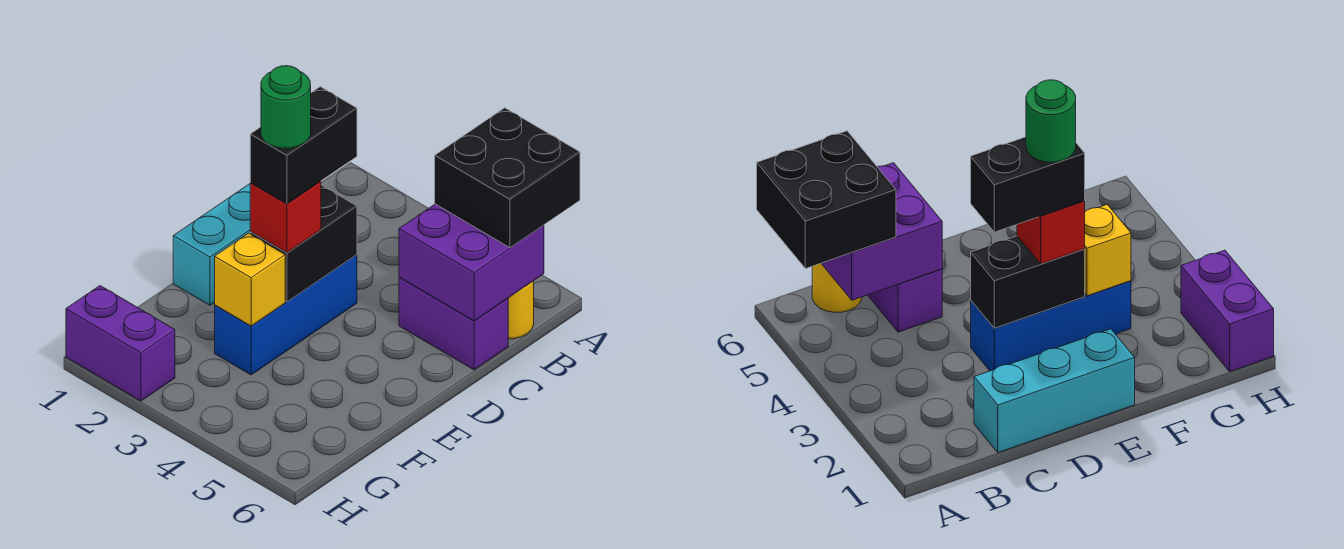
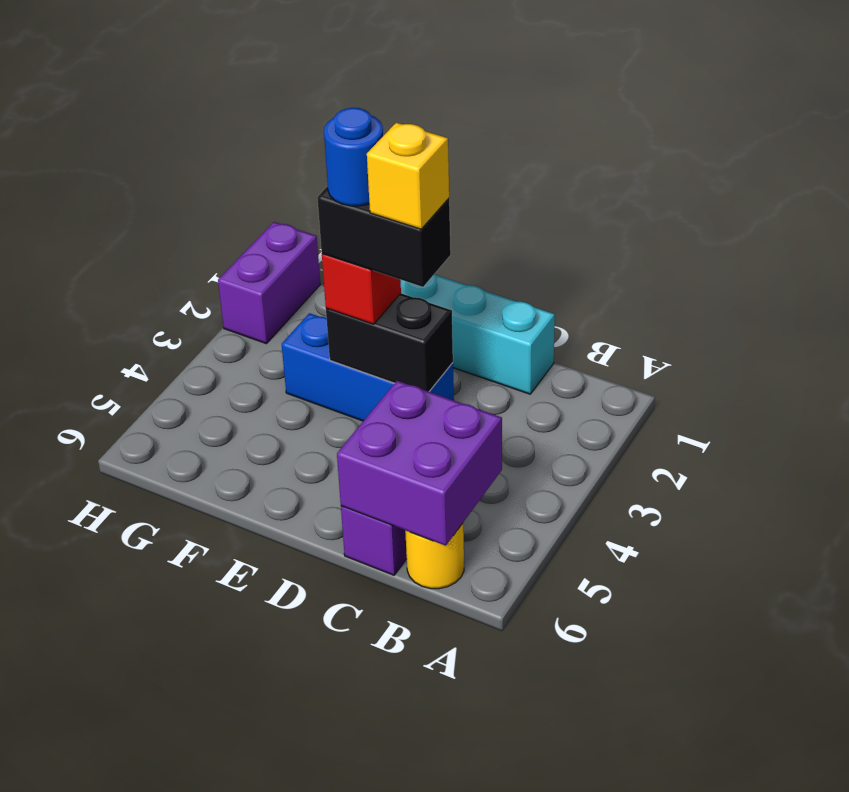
black 2x2 brick [435,108,580,248] -> none
green 1x1 round brick [261,66,311,148] -> blue 1x1 round brick [324,108,383,206]
yellow 1x1 brick [215,233,285,326] -> yellow 1x1 brick moved to [367,123,449,229]

